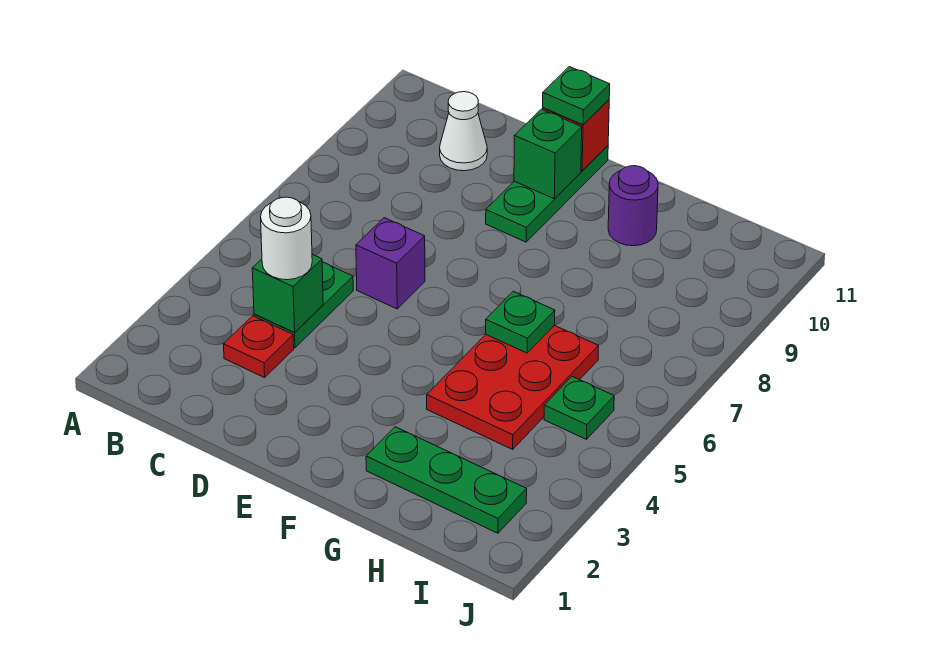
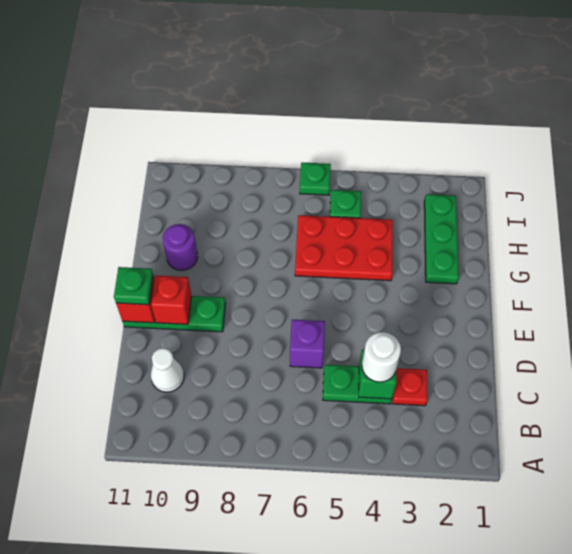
green 1x1 brick [514,109,582,199] -> red 1x1 brick [151,275,191,324]
green 1x1 plate [486,291,555,353] -> green 1x1 plate moved to [300,163,331,195]

